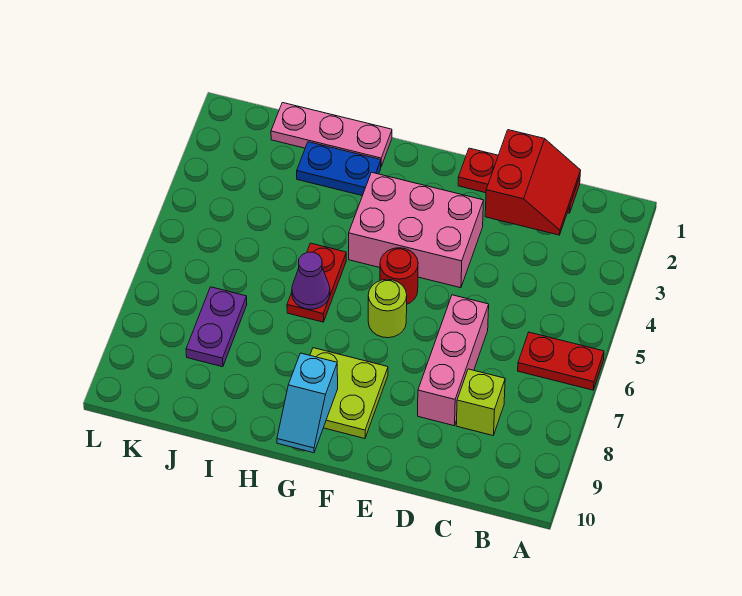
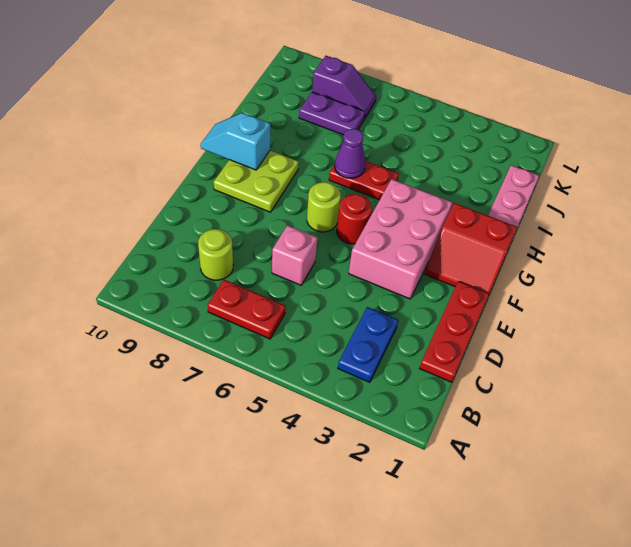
red 1x2 plate [518,332,604,390] -> red 1x2 plate turned to [207,280,286,339]
red 2x2 slope [485,130,581,235] -> red 2x2 slope moved to [425,203,517,294]
lime 1x1 brick [456,369,505,435] -> lime 1x1 round brick [198,229,233,280]
pink 1x3 brick [418,295,489,426] -> pink 1x1 brick [272,225,317,285]
blue 1x2 plate [297,142,381,196] -> blue 1x2 plate moved to [338,307,398,382]
none -> purple 1x2 slope [312,56,376,119]

